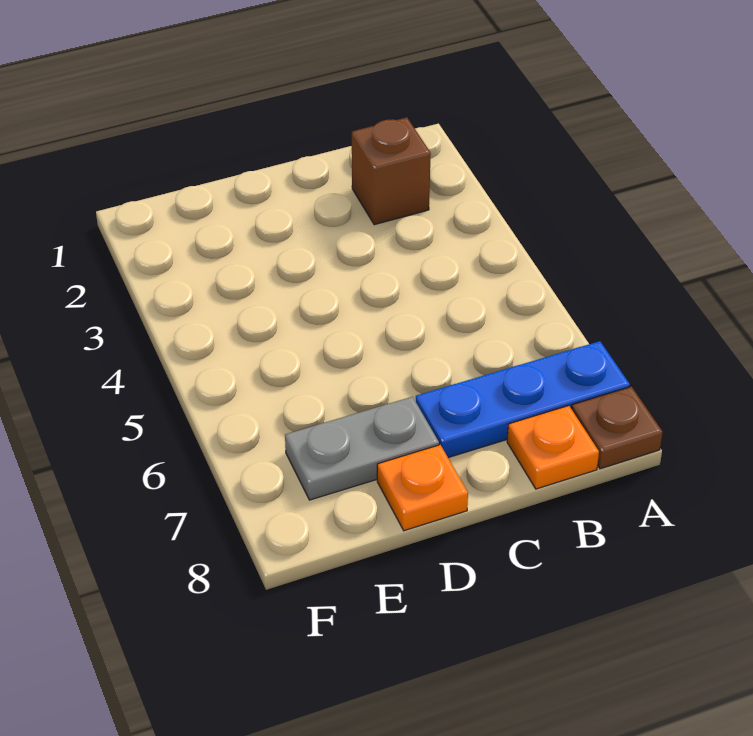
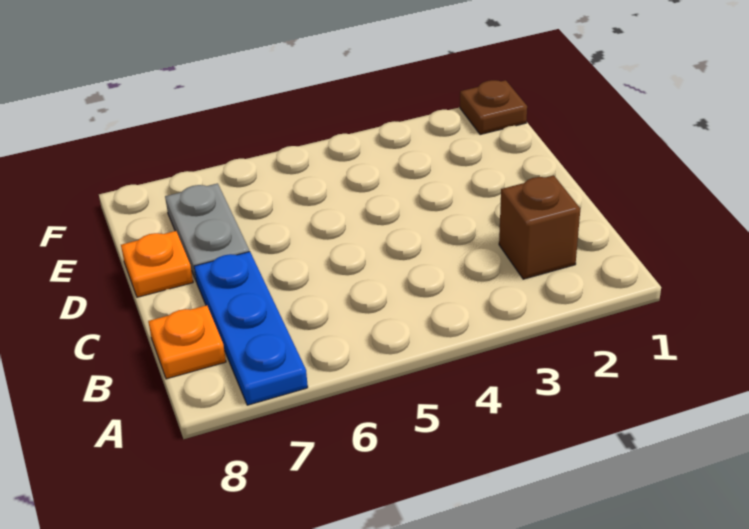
brown 1x1 plate [572,387,663,469] -> brown 1x1 plate moved to [460,80,527,135]

